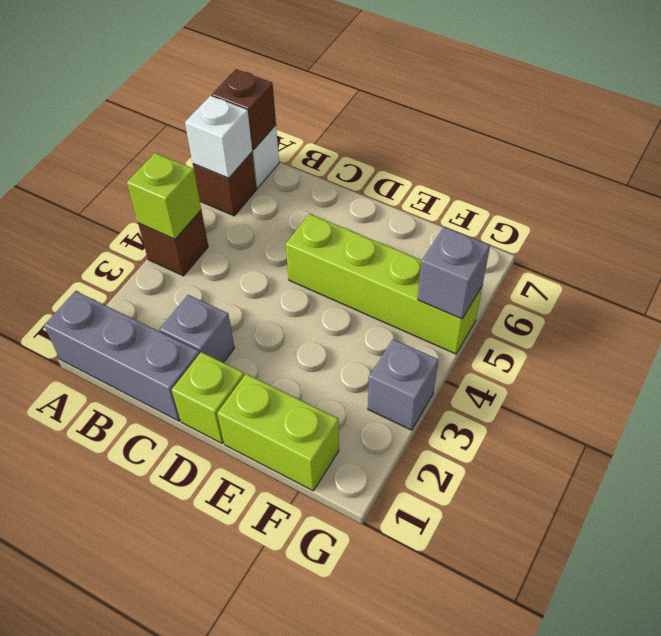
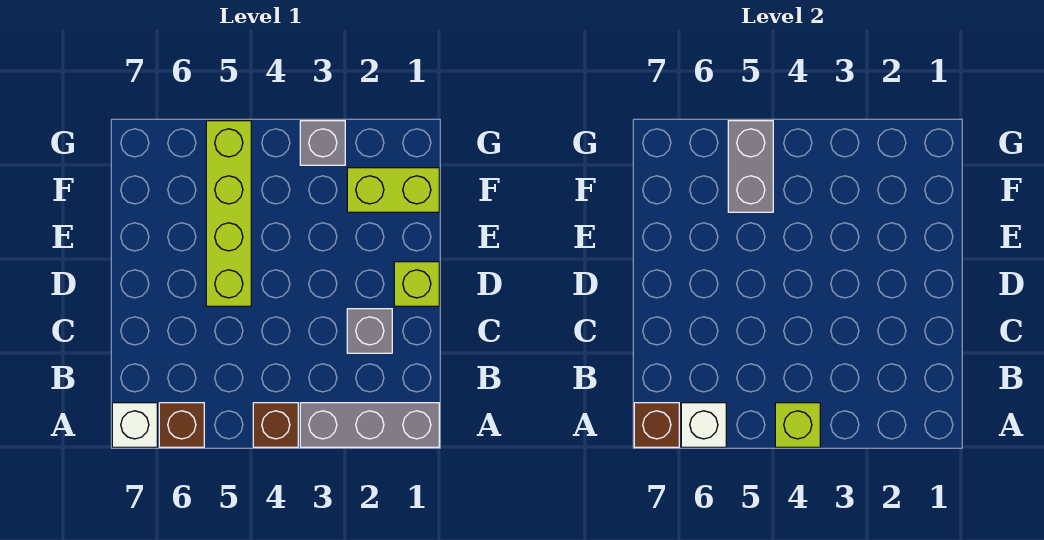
grey 1x3 brick [44,291,200,421] -> grey 1x3 brick turned to [300,403,439,447]
lime 1x2 brick [217,374,339,491] -> lime 1x2 brick turned to [347,168,439,212]
grey 1x1 brick [418,227,490,319] -> grey 1x2 brick [728,121,773,212]

